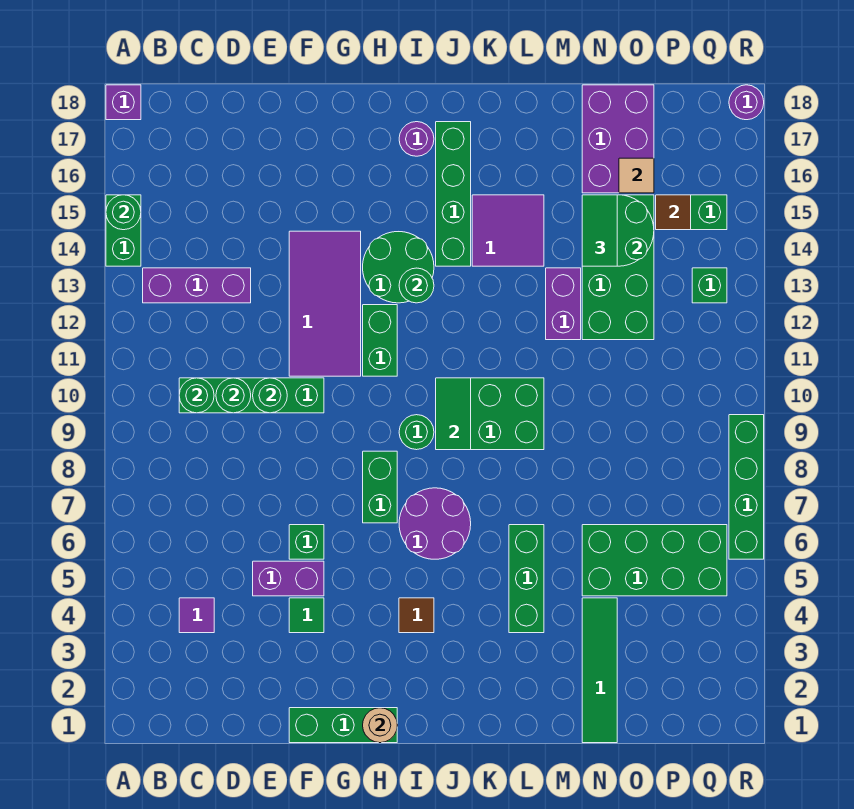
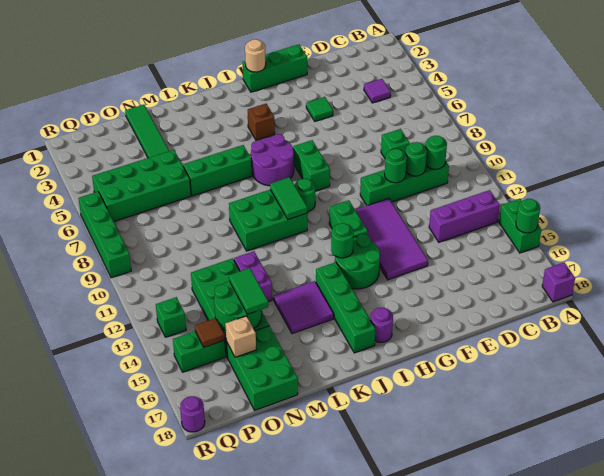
purple 1x2 brick [253,561,324,596] -> none
green 1x1 brick [289,525,324,559] -> green 1x1 brick moved to [381,129,410,158]
brown 1x1 tile [399,598,434,633] -> brown 1x1 brick [248,104,275,140]
green 1x3 brick [509,525,544,633] -> green 1x3 brick turned to [183,145,252,196]
purple 2x3 brick [582,85,654,193] -> green 2x3 brick [226,326,298,410]
tan 1x1 tile [619,158,654,193] -> tan 1x1 brick [225,316,256,357]

